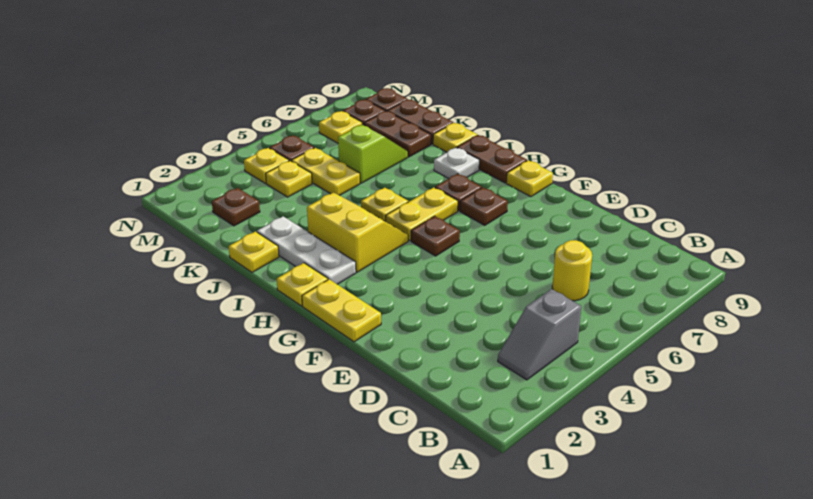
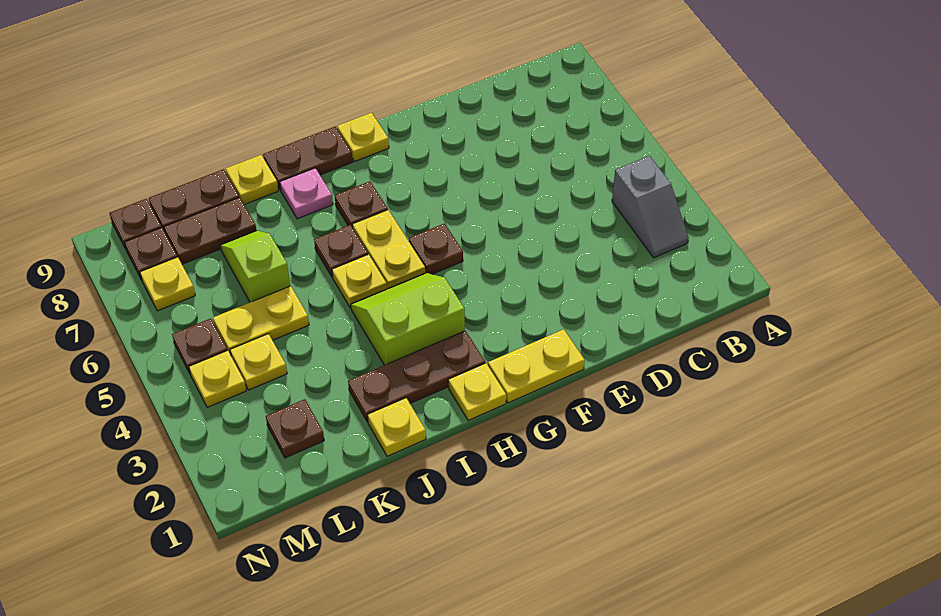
yellow 1x1 round brick [552,240,592,301] -> none
brown 1x1 plate [460,187,508,225] -> brown 1x1 plate moved to [314,225,368,278]
white 1x3 plate [257,216,356,284] -> brown 1x3 plate [348,331,485,422]
yellow 2x2 slope [307,192,408,272] -> lime 2x2 slope [351,273,465,365]
white 1x1 plate [434,148,479,178] -> pink 1x1 plate [280,168,333,219]

